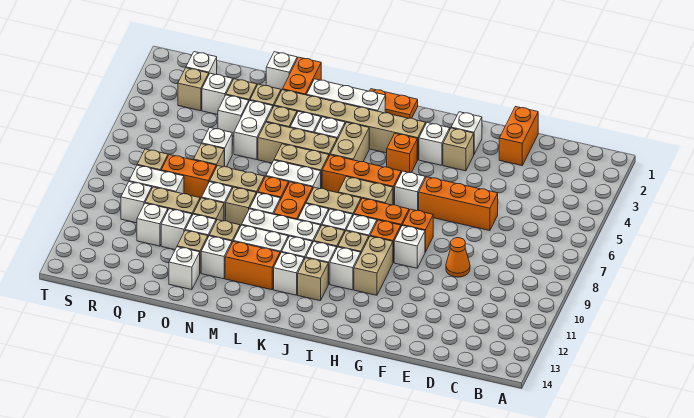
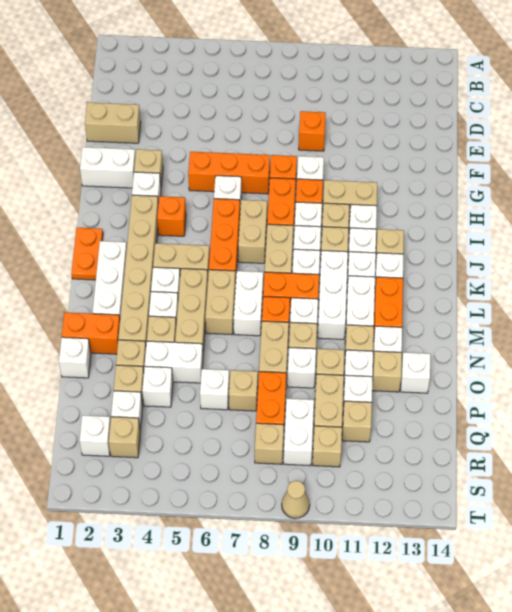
orange 1x2 brick [499,107,538,165] -> tan 1x2 brick [85,102,141,143]
orange 1x3 brick [419,177,498,231] -> orange 1x3 brick turned to [188,152,270,194]
orange 1x1 cone [446,238,470,277] -> orange 1x1 brick [299,111,326,151]
white 1x1 brick [451,112,482,154] -> white 1x2 brick [80,147,135,188]
white 1x1 brick [137,203,168,246] -> tan 1x1 brick [342,401,372,442]
white 1x1 brick [121,182,152,223] -> tan 1x1 brick [313,426,342,467]
none -> tan 1x1 cone [282,481,310,518]

